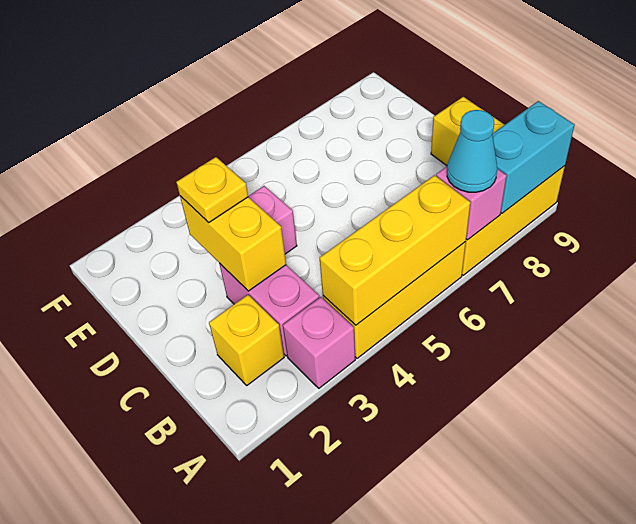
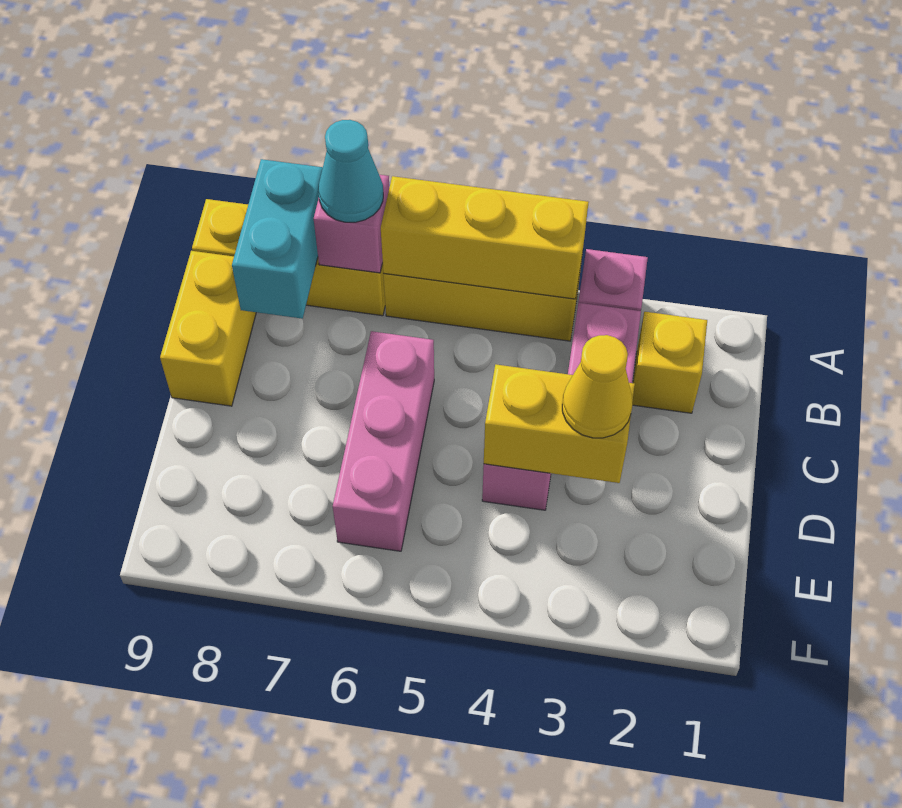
cyan 1x2 brick [492,101,575,213] -> cyan 1x2 brick turned to [232,159,323,319]
yellow 1x2 brick [180,196,286,291] -> yellow 1x2 brick turned to [484,364,635,483]
none -> pink 1x3 brick [333,331,434,551]
yellow 1x1 plate [176,157,248,223] -> yellow 1x1 cone [562,335,633,438]

